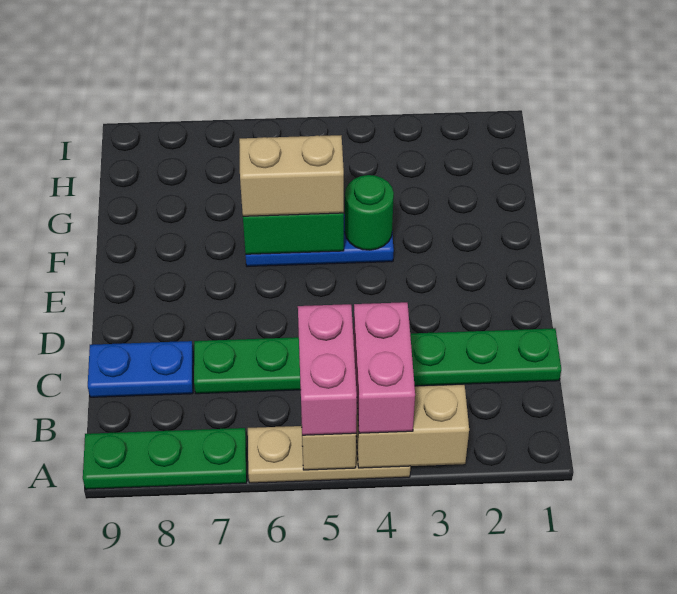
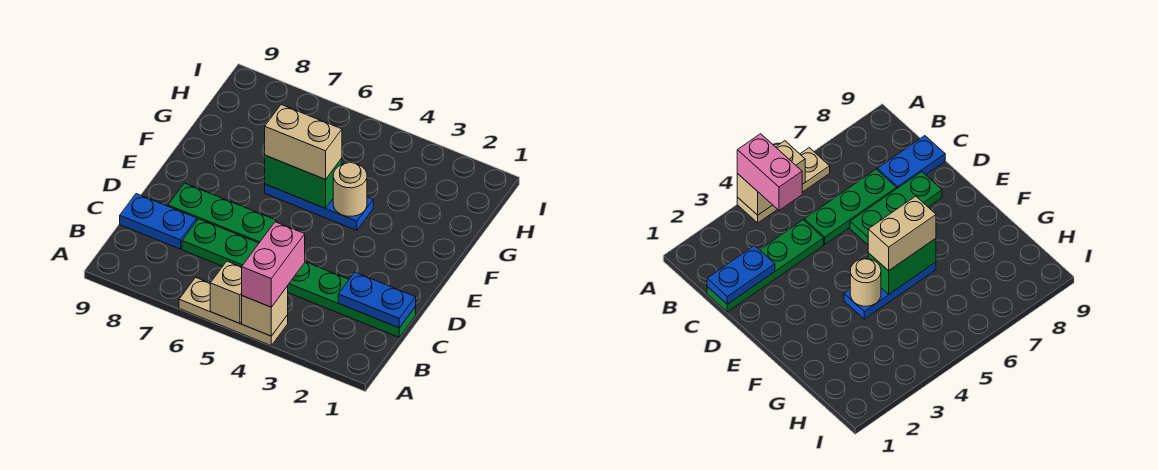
tan 1x2 brick [356,385,469,468] -> tan 1x1 brick [242,286,288,336]
pink 1x2 brick [298,304,357,435] -> none
green 1x3 plate [83,428,247,489] -> green 1x3 plate moved to [168,183,277,243]
none -> blue 1x2 plate [338,272,416,328]
green 1x1 round brick [345,175,394,250] -> tan 1x1 round brick [333,163,367,216]

